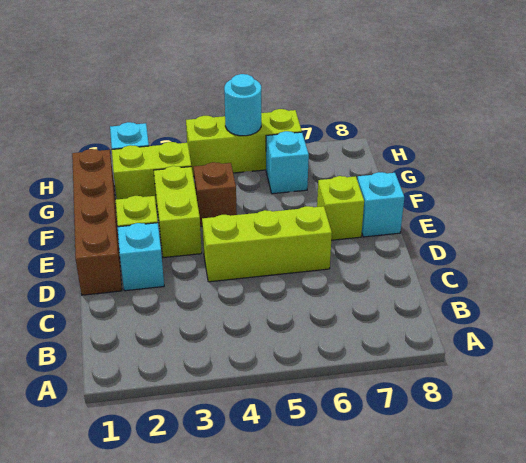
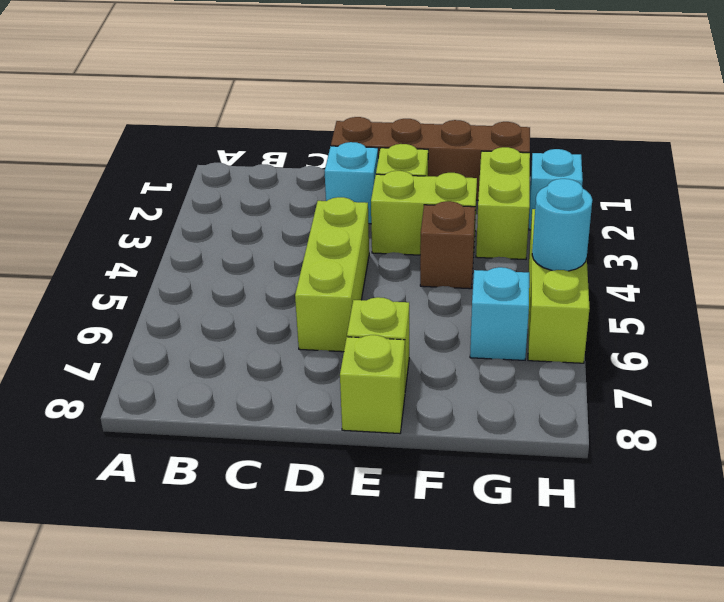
cyan 1x1 brick [357,172,404,237] -> lime 1x1 brick [340,335,405,434]

